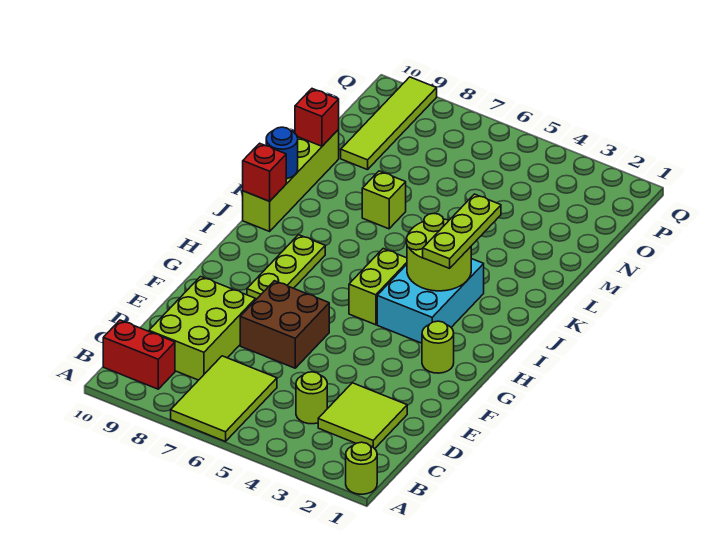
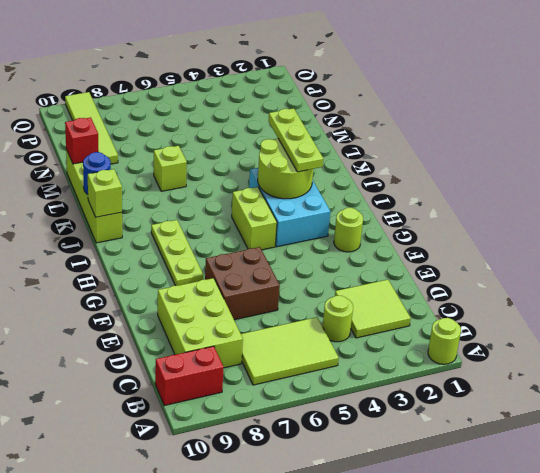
lime 2x3 tile [171,356,277,442] -> lime 2x3 tile turned to [241,317,339,385]
red 1x1 brick [243,143,286,201] -> lime 1x1 brick [88,169,122,217]

